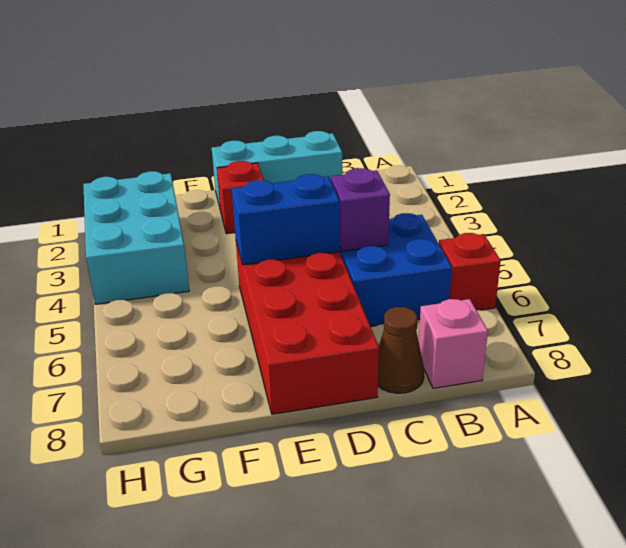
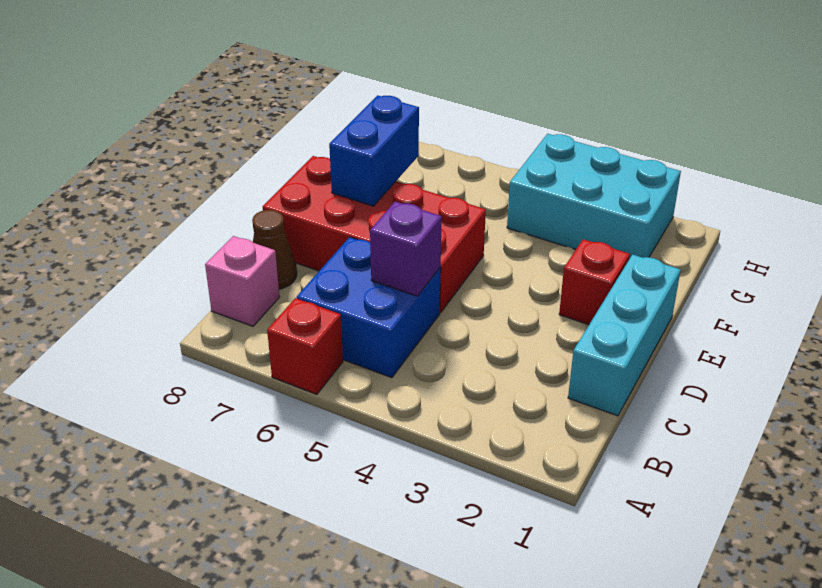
blue 1x2 brick [232,174,340,265] -> blue 1x2 brick moved to [329,95,419,206]

